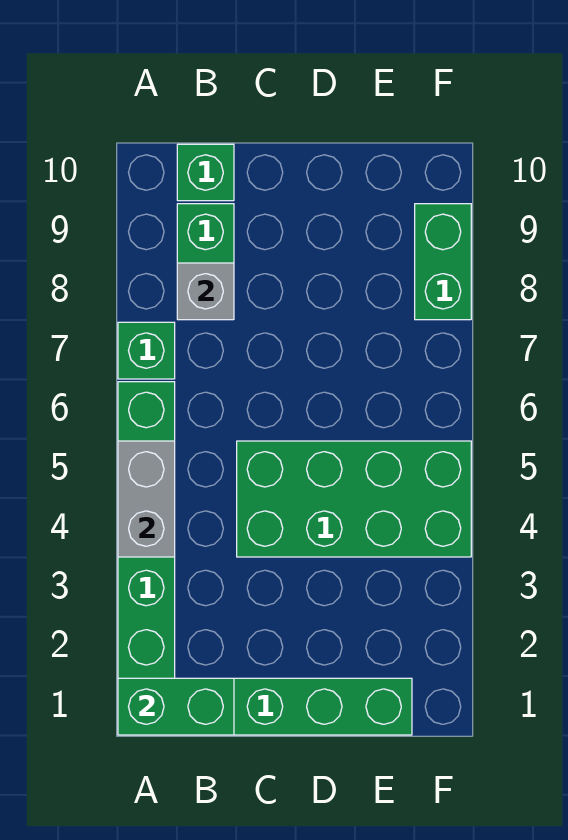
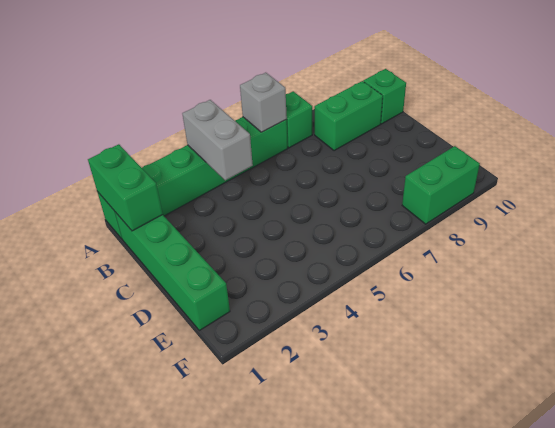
grey 1x2 brick [118,441,175,557] -> grey 1x2 brick turned to [182,100,253,180]
grey 1x1 brick [177,263,234,320] -> grey 1x1 brick moved to [240,73,287,132]
green 2x4 brick [237,441,471,557] -> none

